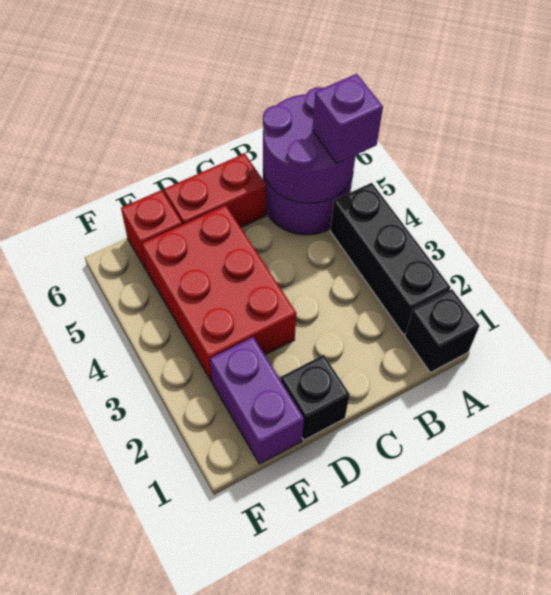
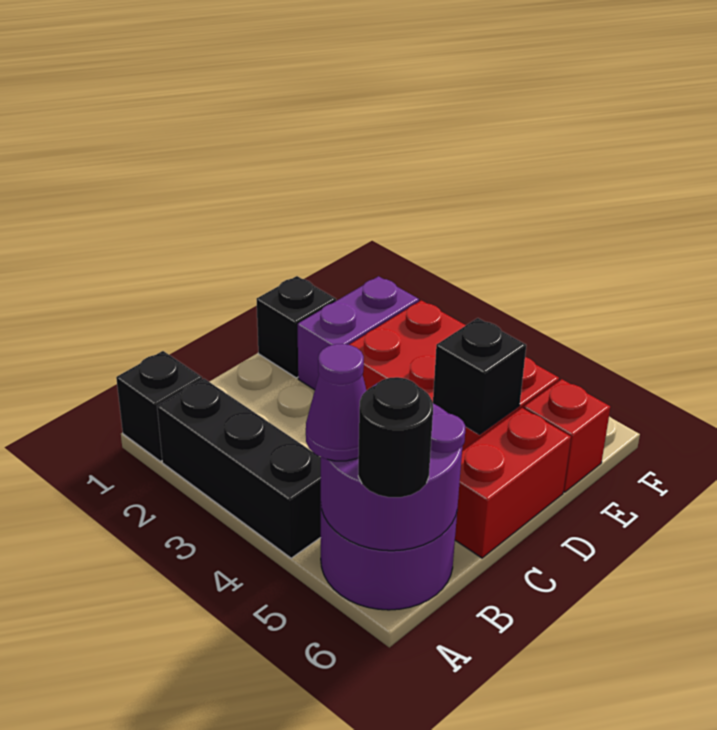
purple 1x1 brick [312,74,383,163] -> purple 1x1 cone [306,344,366,461]
none -> black 1x1 round brick [358,377,433,497]
none -> black 1x1 brick [433,318,526,434]
purple 1x2 brick [210,337,304,464] -> purple 1x2 brick turned to [298,276,419,390]

